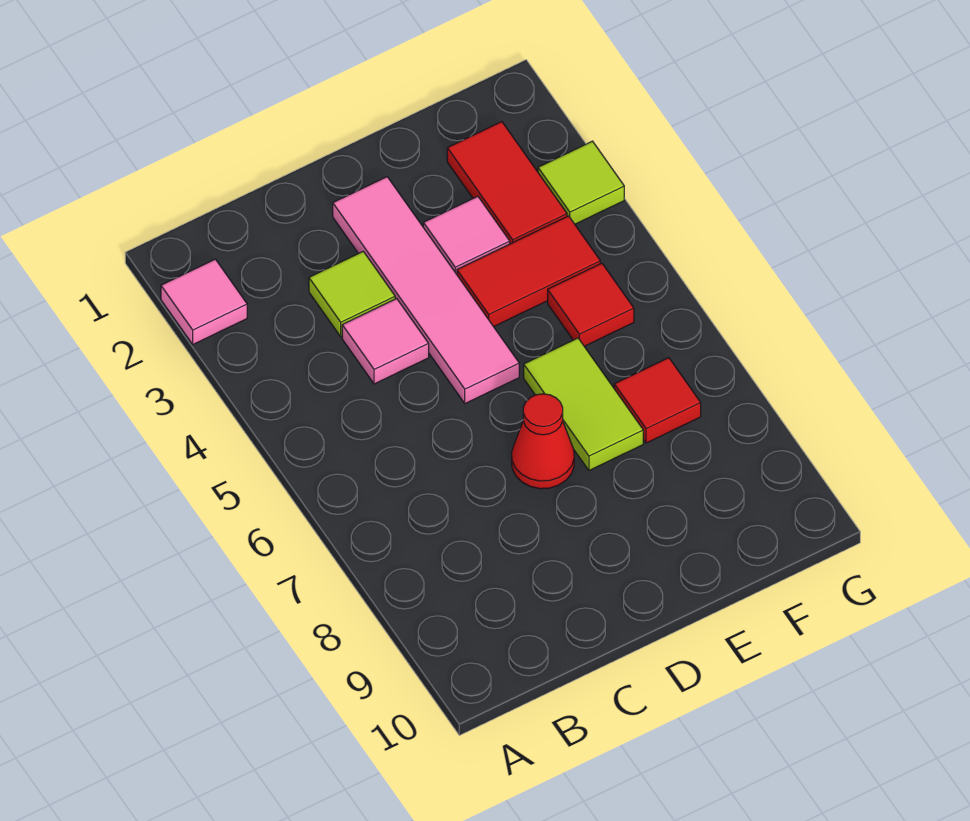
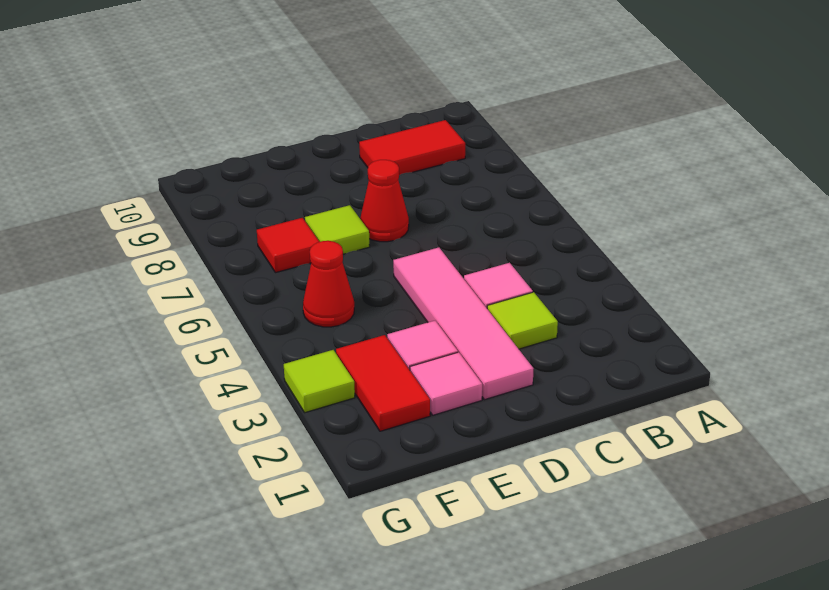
pink 1x1 tile [161,259,247,344] -> pink 1x1 tile moved to [410,352,482,415]
red 1x2 tile [457,216,600,327] -> red 1x2 tile moved to [359,120,465,175]
lime 1x2 tile [524,338,643,470] -> lime 1x1 tile [305,205,370,254]
red 1x1 tile [548,263,634,346] -> red 1x1 cone [303,241,354,327]

